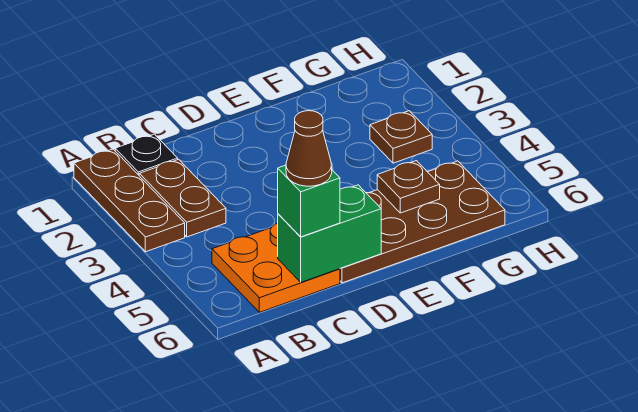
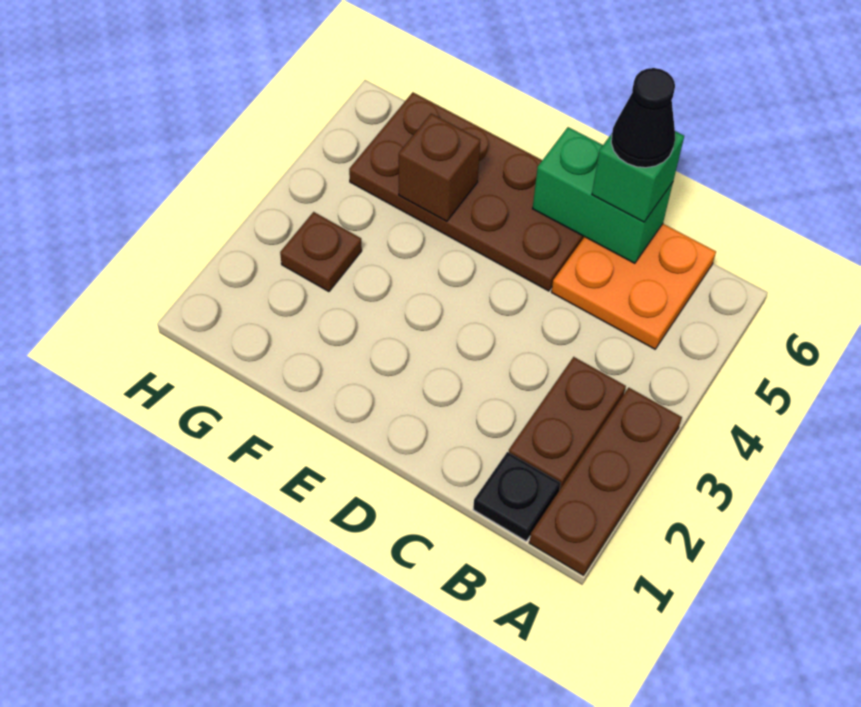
brown 1x1 cone [286,111,332,186] -> black 1x1 cone [611,68,675,168]
brown 1x1 plate [377,161,440,213] -> brown 1x1 brick [399,114,480,222]

